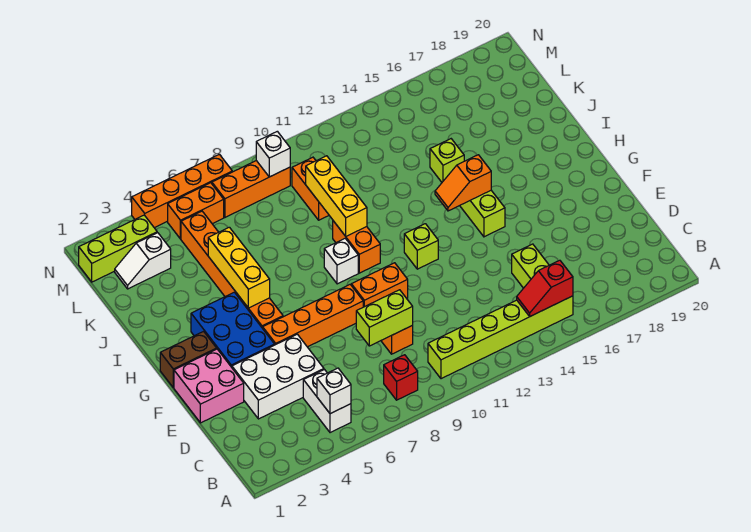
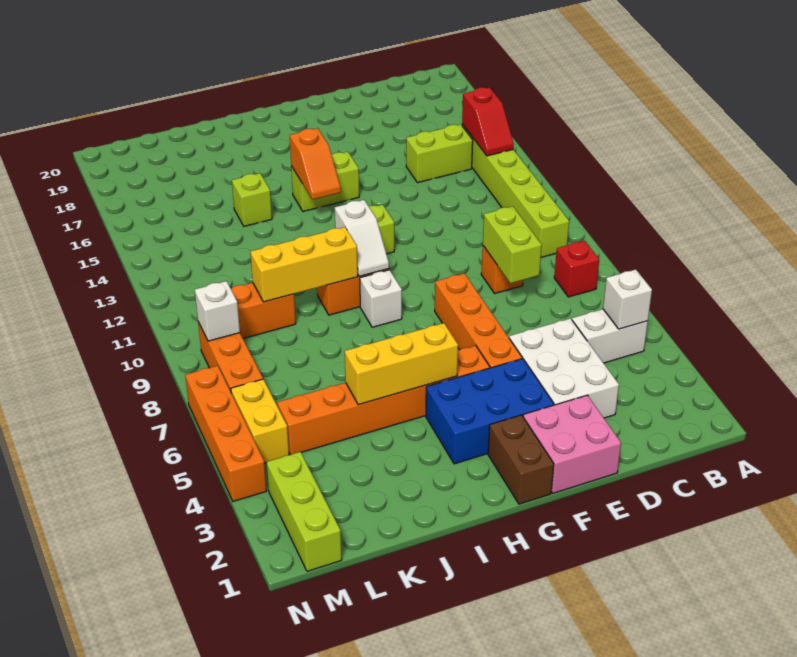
orange 1x2 brick [351,263,408,307] -> none
white 1x2 slope [115,233,171,289] -> white 1x2 slope moved to [335,200,389,276]
orange 1x2 brick [168,183,224,239] -> yellow 1x2 brick [231,379,289,463]

